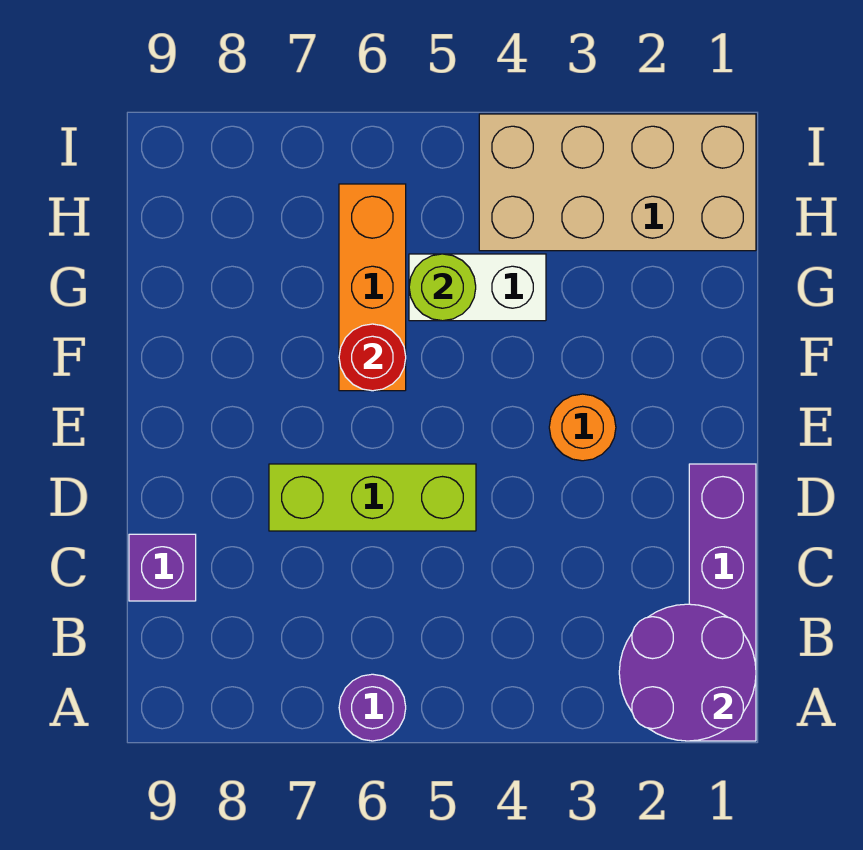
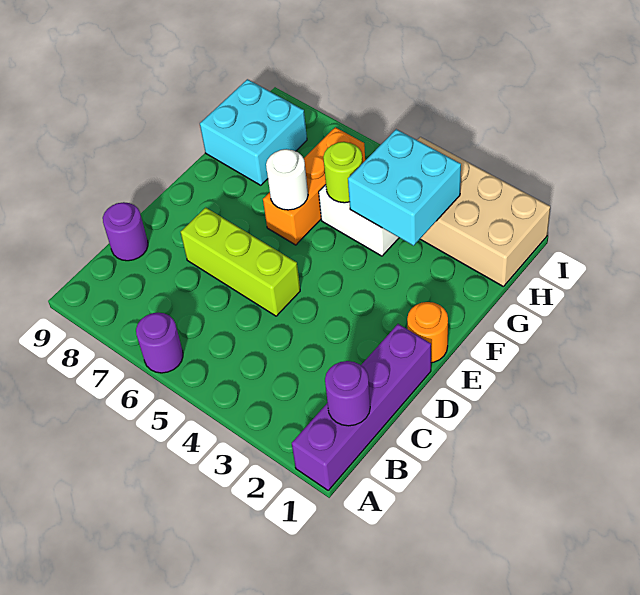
purple 2x2 round brick [619,604,756,741] -> purple 1x1 round brick [325,361,370,426]
purple 1x1 brick [129,534,196,601] -> purple 1x1 round brick [103,202,148,261]
orange 1x1 round brick [549,394,616,461] -> orange 1x1 round brick moved to [407,302,448,363]
red 1x1 round brick [339,324,406,391] -> white 1x1 round brick [266,149,308,210]
none -> cyan 2x2 brick [348,129,461,246]
none -> cyan 2x2 brick [200,79,307,185]

